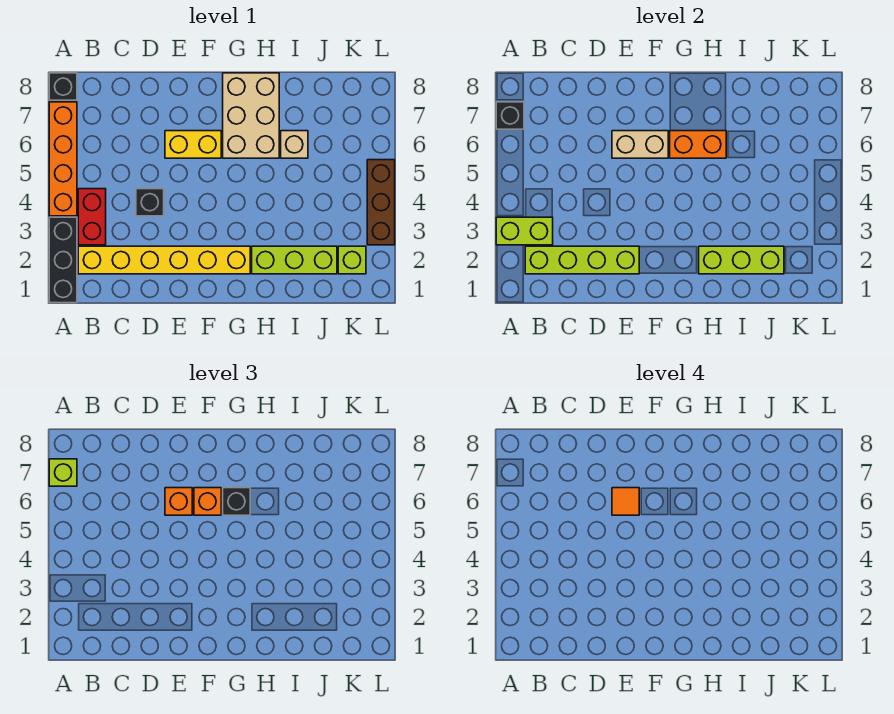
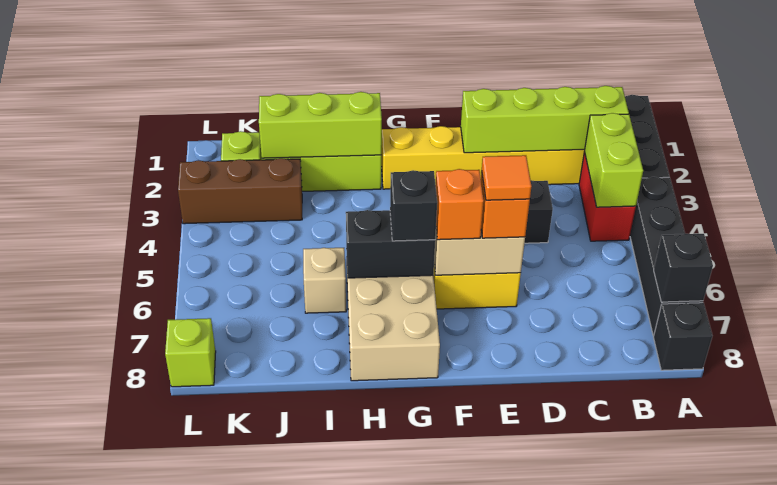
lime 1x2 brick [496,217,553,245] -> lime 1x2 brick turned to [585,113,643,207]
orange 1x4 brick [49,102,77,216] -> black 1x4 brick [630,177,703,336]
lime 1x1 brick [49,459,77,486] -> lime 1x1 brick moved to [165,318,216,387]
orange 1x2 brick [670,131,726,158] -> black 1x2 brick [346,210,435,278]
brown 1x3 brick [367,160,395,245] -> brown 1x3 brick turned to [178,158,302,224]

